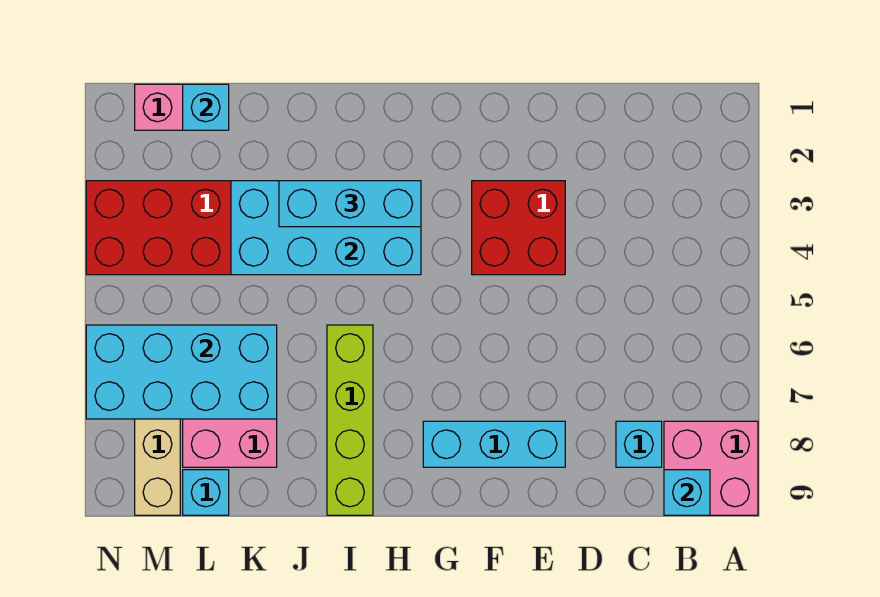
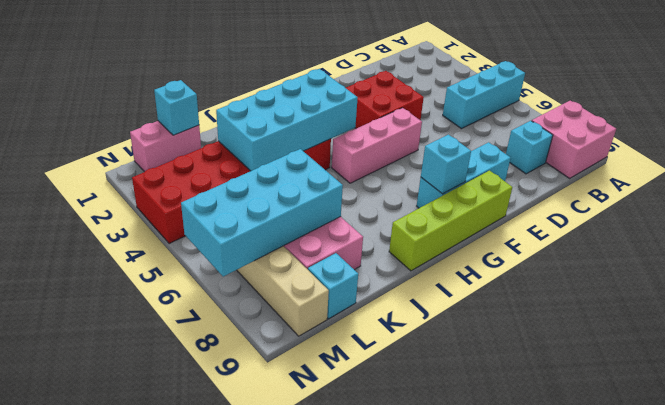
cyan 1x1 brick [664,470,710,515] -> cyan 1x1 brick moved to [421,135,471,194]
none -> pink 1x3 brick [332,108,422,183]
cyan 1x3 brick [279,181,421,227] -> cyan 1x3 brick moved to [443,61,525,129]
lime 1x4 brick [327,325,373,515] -> lime 1x4 brick turned to [389,171,512,271]

